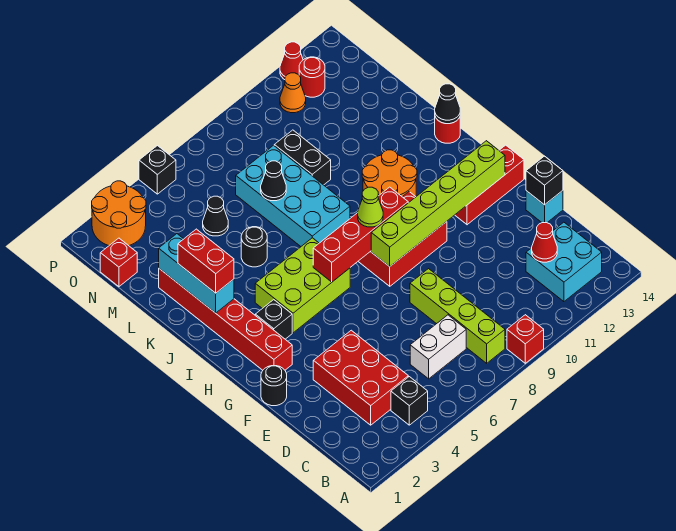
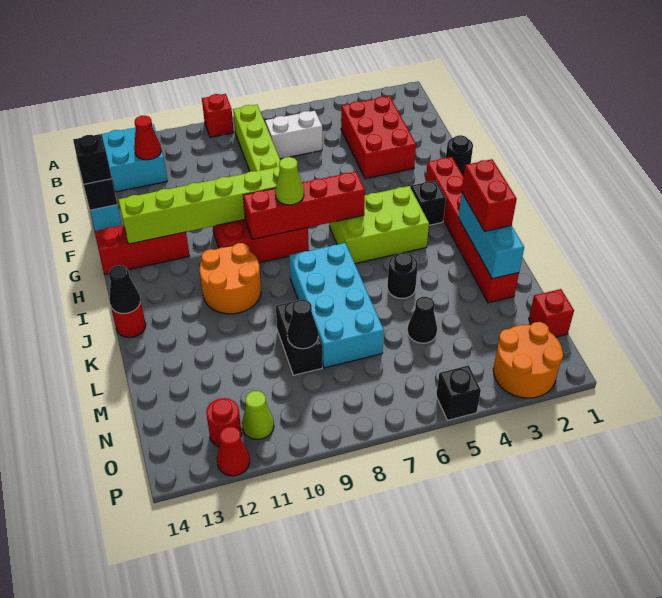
black 1x1 brick [391,377,428,425] -> black 1x1 brick moved to [73,134,112,184]
black 1x1 cone [261,161,286,201] -> black 1x1 cone moved to [287,300,318,349]
orange 1x1 cone [280,73,306,113] -> lime 1x1 cone [242,391,274,440]

